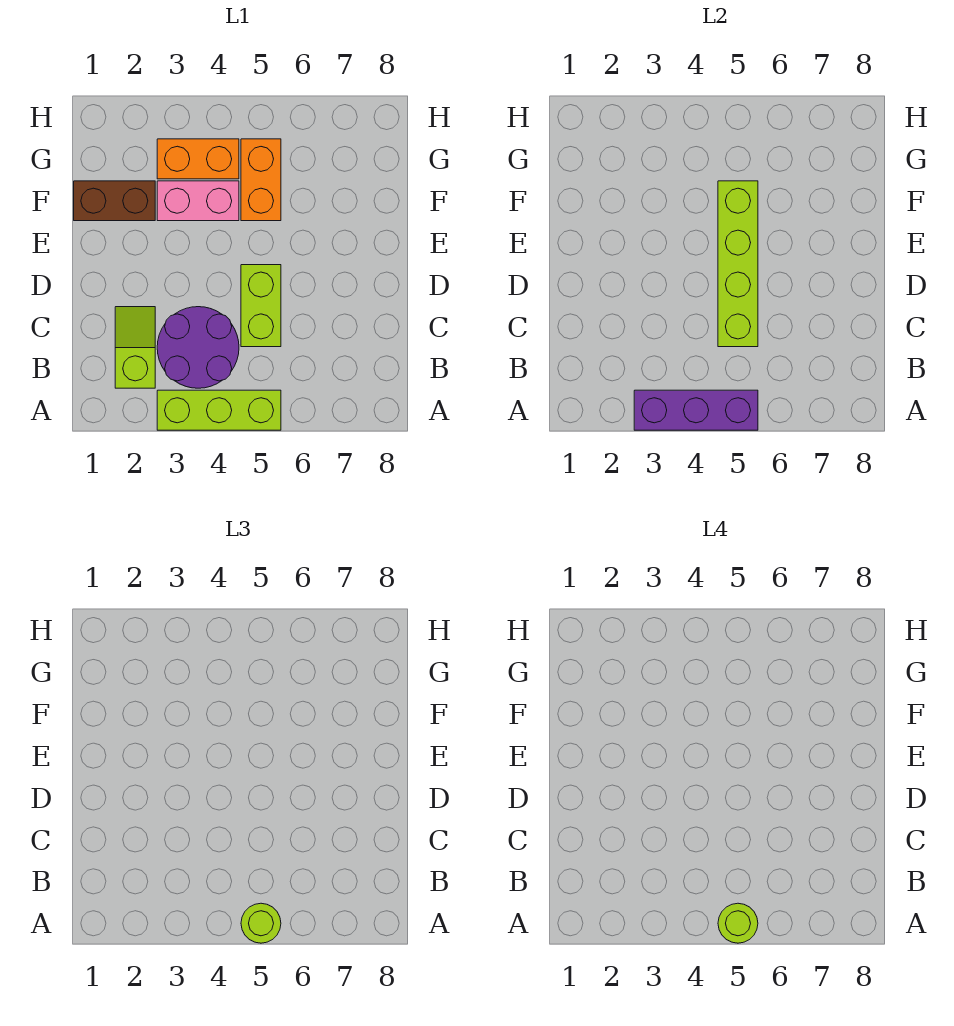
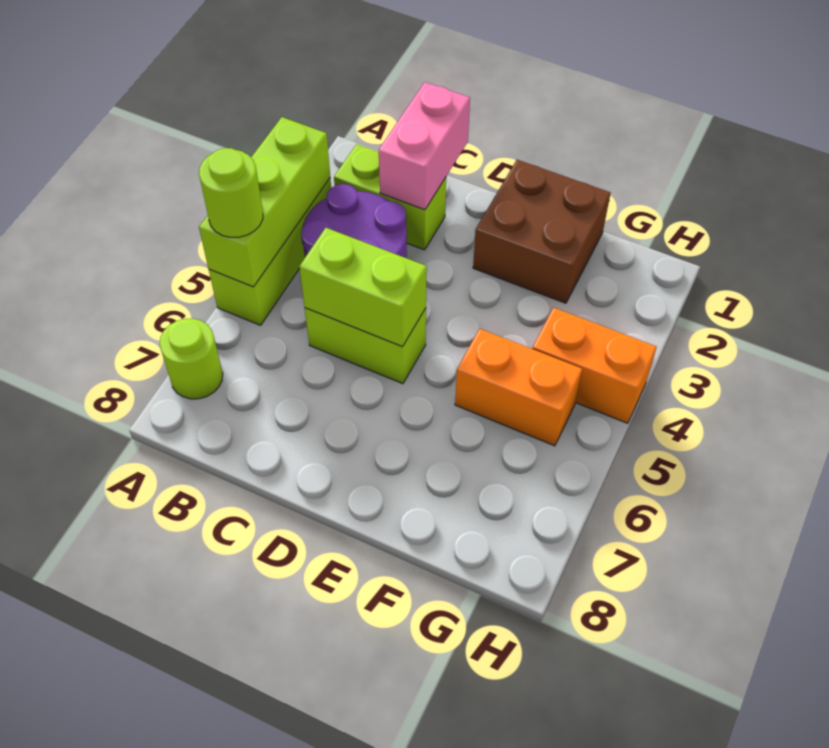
purple 1x3 brick [634,390,758,430] -> lime 1x3 brick [199,117,330,287]
lime 1x1 round brick [718,903,758,943] -> lime 1x1 round brick moved to [160,319,223,399]
lime 1x2 slope [115,307,155,388] -> lime 1x2 brick [334,144,446,250]
lime 1x4 brick [718,181,758,347] -> lime 1x2 brick [299,228,427,347]
brown 1x2 brick [74,181,155,221] -> brown 2x2 brick [473,160,610,303]
pink 1x2 brick [157,181,239,221] -> pink 1x2 brick moved to [379,82,470,210]
orange 1x2 brick [157,139,239,179] -> orange 1x2 brick turned to [533,308,656,423]

